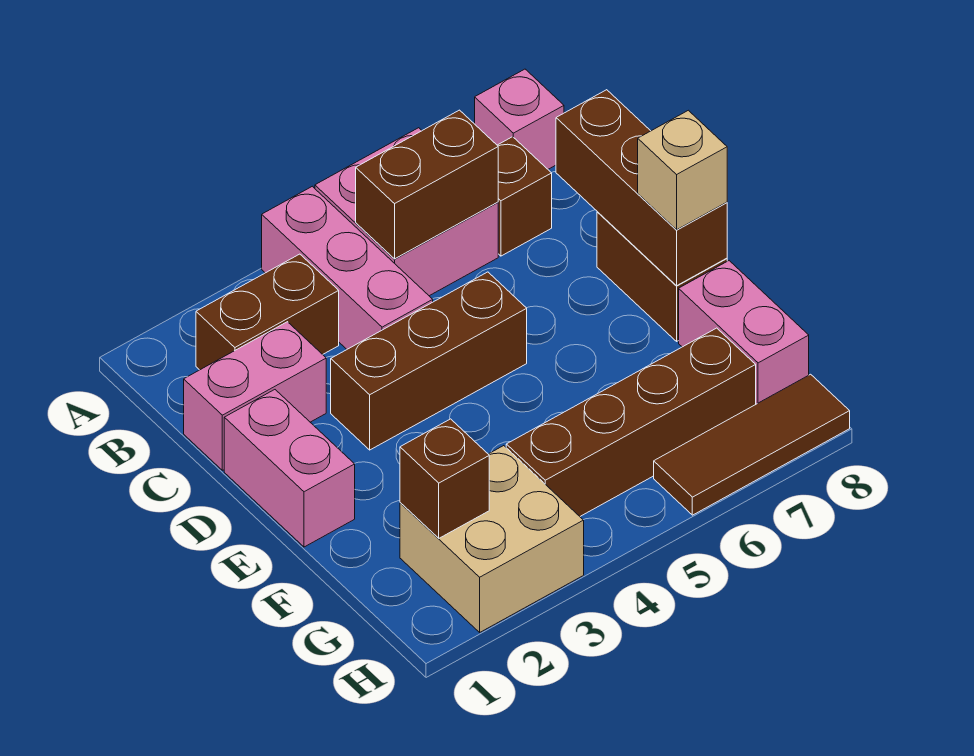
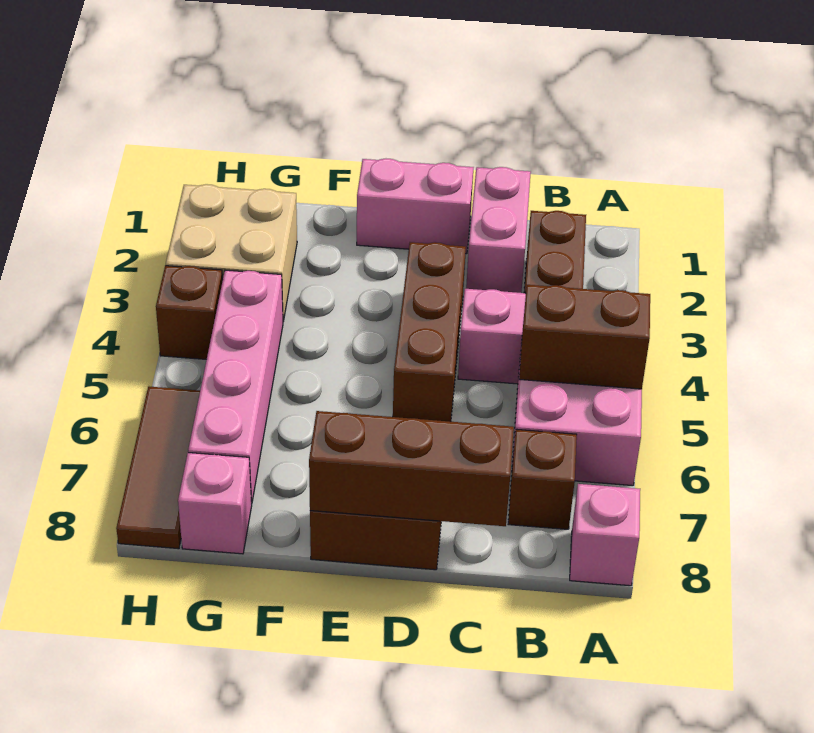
brown 1x2 brick [356,110,498,259] -> brown 1x2 brick turned to [519,285,650,389]
tan 1x1 brick [638,110,727,230] -> none
pink 1x2 brick [679,261,809,404] -> pink 1x1 brick [178,453,252,554]
brown 1x1 brick [400,419,489,538] -> brown 1x1 brick moved to [156,266,223,359]
brown 1x4 brick [506,328,756,516] -> pink 1x4 brick [188,270,283,504]

